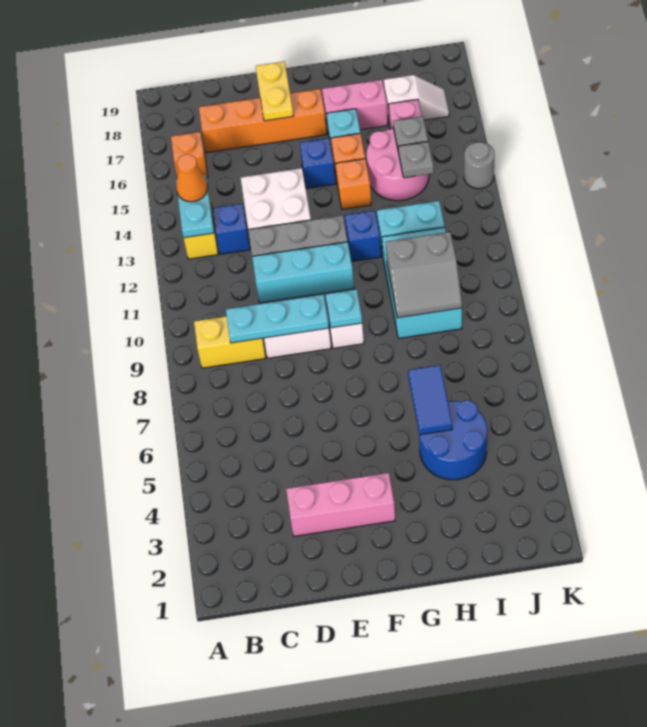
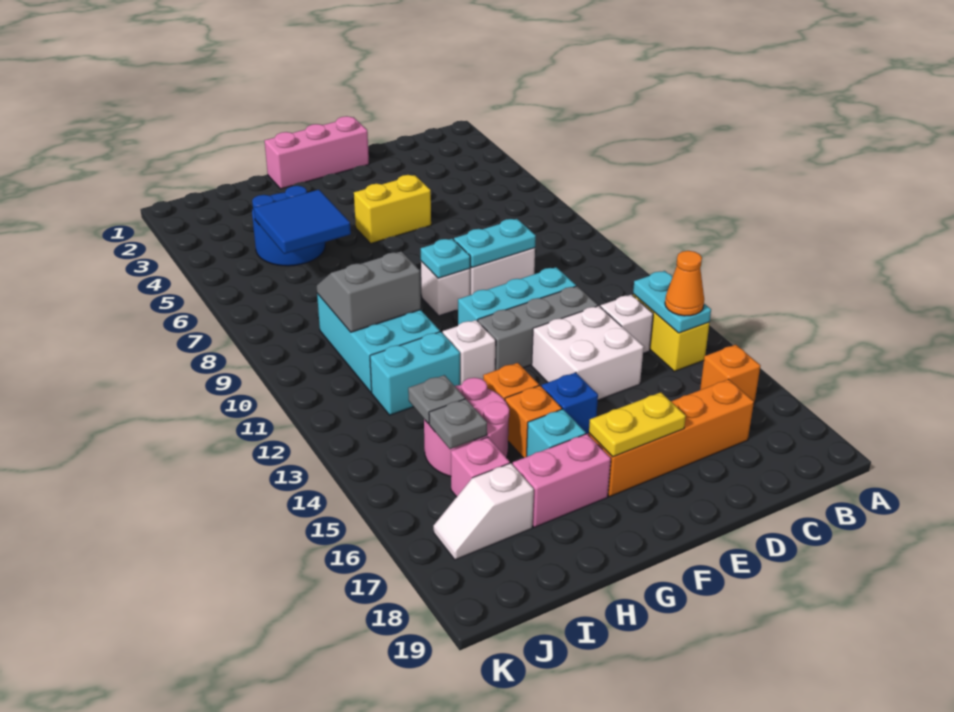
yellow 1x2 brick [194,316,266,368] -> yellow 1x2 brick moved to [354,175,431,243]
cyan 1x3 plate [226,294,329,343] -> cyan 1x2 plate [454,219,536,267]
blue 1x1 brick [212,204,250,254] -> white 1x1 brick [600,295,653,353]
pink 1x3 brick [286,473,395,536] -> pink 1x3 brick moved to [265,116,369,189]
yellow 1x2 plate [256,61,294,121] -> yellow 1x2 plate turned to [589,392,686,457]
blue 1x1 brick [345,211,381,262] -> white 1x1 brick [443,320,496,385]
blue 1x2 tile [408,365,452,435] -> blue 2x2 tile [254,190,351,254]
grey 1x1 round brick [464,142,495,189] -> none

